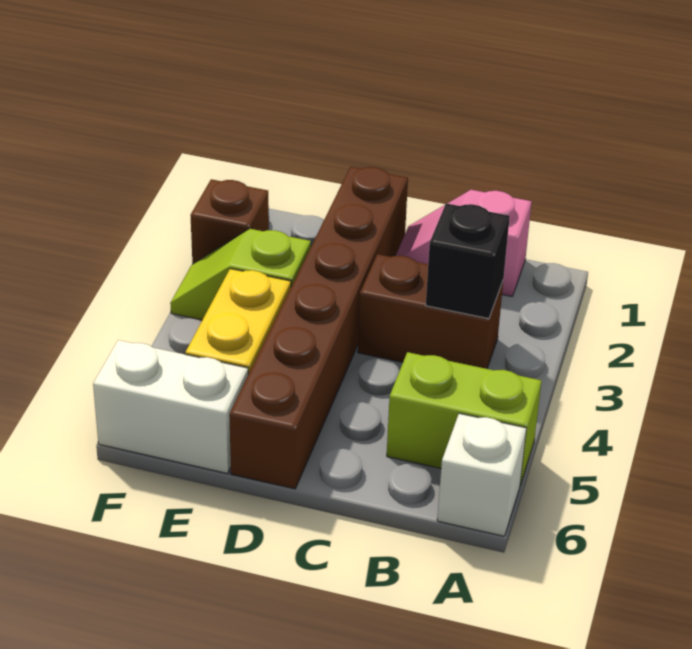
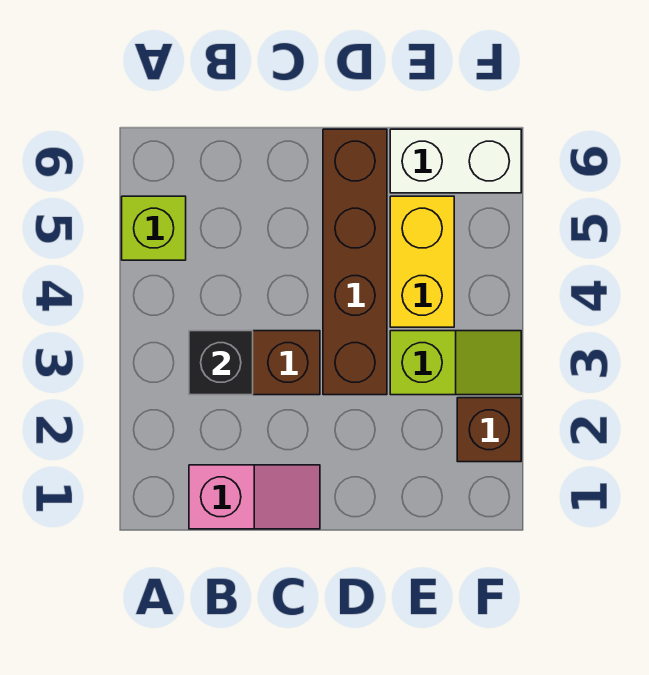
lime 1x2 brick [387,352,541,485] -> lime 1x1 brick [122,196,186,260]
white 1x1 brick [437,413,526,536] -> none
brown 1x6 brick [229,167,408,489] -> brown 1x4 brick [323,129,387,395]

